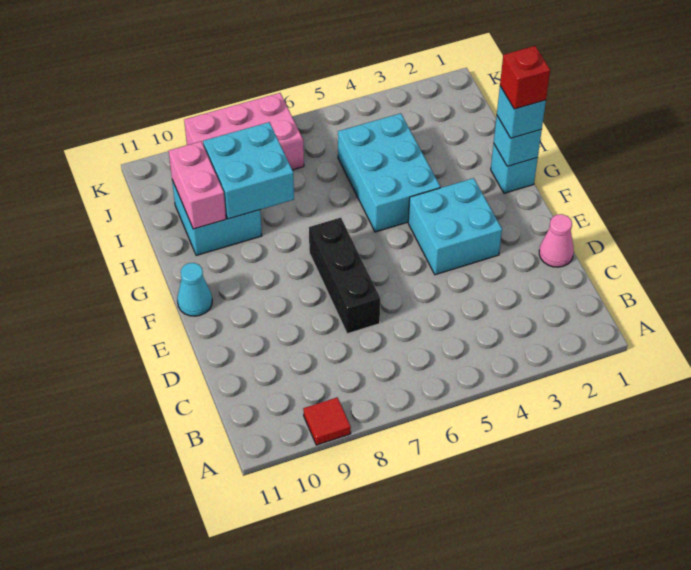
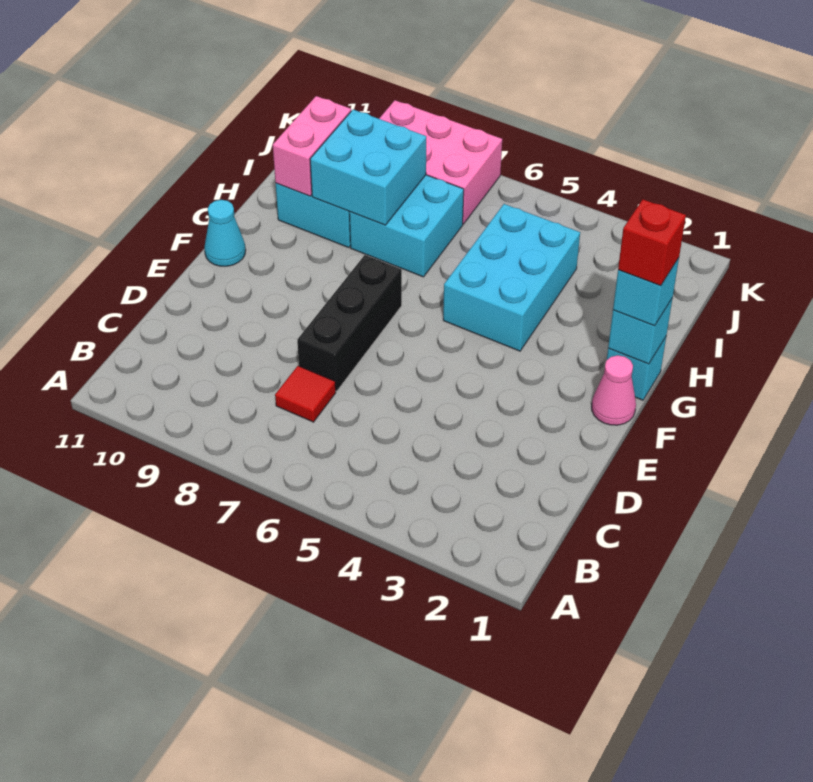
red 1x1 tile [303,397,351,445] -> red 1x1 tile moved to [275,366,336,422]
pink 1x1 cone [539,214,574,267] -> pink 1x1 cone moved to [592,355,636,425]
cyan 2x2 brick [408,178,502,275] -> cyan 2x2 brick moved to [350,175,464,277]

